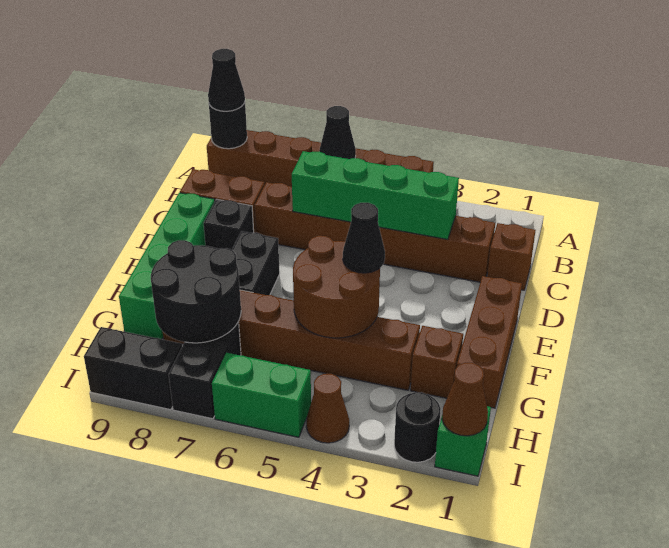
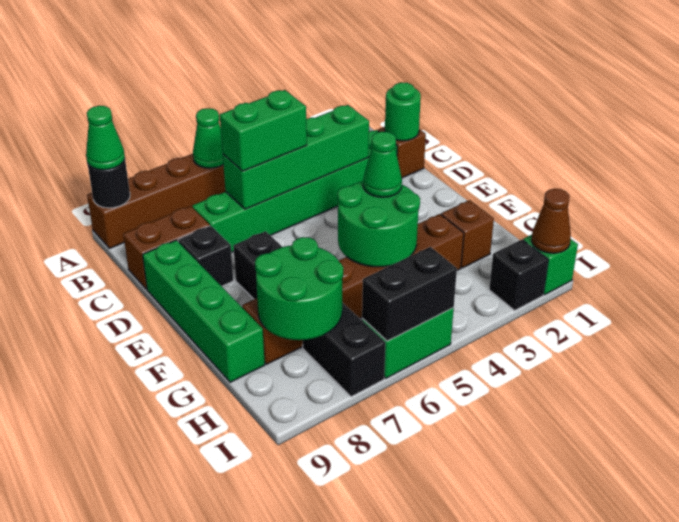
black 1x1 cone [319,106,356,159] -> green 1x1 cone [193,108,223,168]
black 1x1 cone [208,49,245,111] -> green 1x1 cone [86,106,125,170]
none -> green 1x1 round brick [385,82,421,141]
brown 1x6 brick [255,182,495,282] -> green 1x6 brick [192,130,397,252]
none -> green 1x2 brick [220,90,307,171]
brown 1x3 brick [457,276,522,408] -> none
brown 2x2 round brick [293,236,380,338] -> green 2x2 round brick [337,181,420,267]
black 1x1 cone [343,203,385,273] -> green 1x1 cone [363,131,402,197]
black 2x2 round brick [151,240,241,343] -> green 2x2 round brick [255,237,343,340]
black 1x1 round brick [394,392,441,462] -> black 1x1 brick [489,240,548,310]
brown 1x1 cone [306,374,349,443] -> none
black 1x2 brick [84,327,182,410] -> black 1x2 brick moved to [362,247,457,341]

